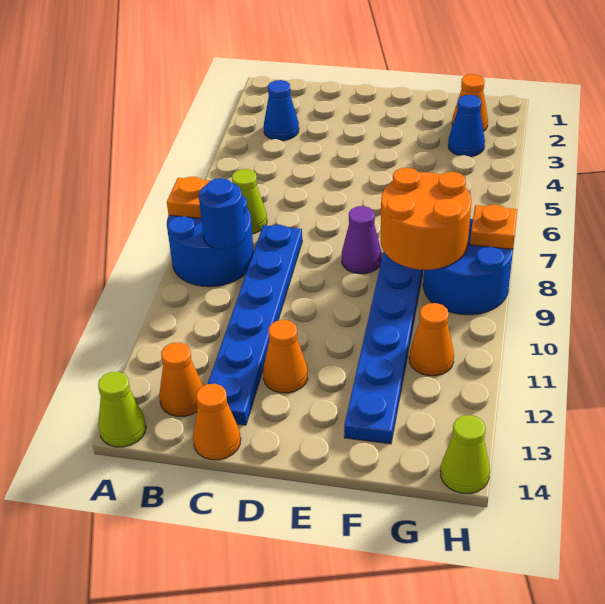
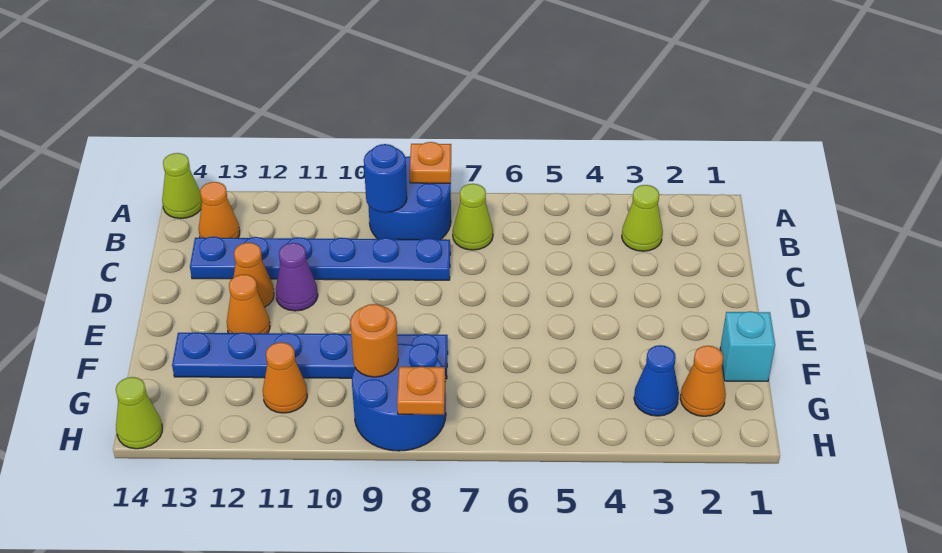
blue 1x1 cone [264,80,299,140] -> lime 1x1 cone [622,185,663,251]
orange 1x1 cone [193,384,241,460] -> orange 1x1 cone moved to [227,274,270,333]
purple 1x1 cone [342,206,382,274] -> purple 1x1 cone moved to [276,243,318,311]
none -> cyan 1x1 brick [720,311,775,381]
orange 2x2 round brick [381,168,471,270] -> orange 1x1 round brick [350,304,398,377]

